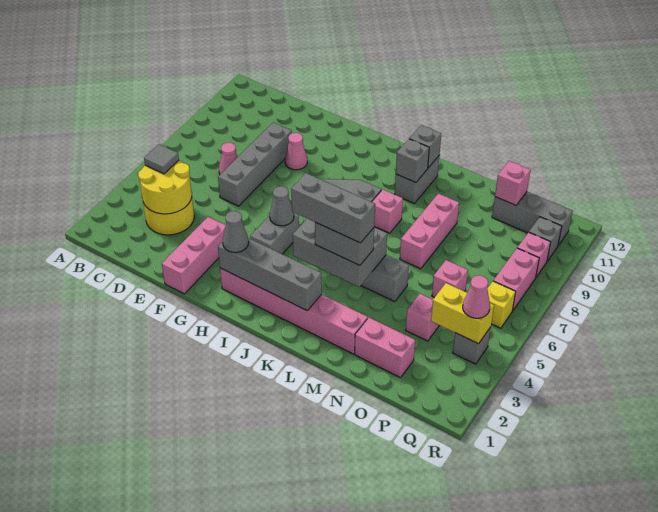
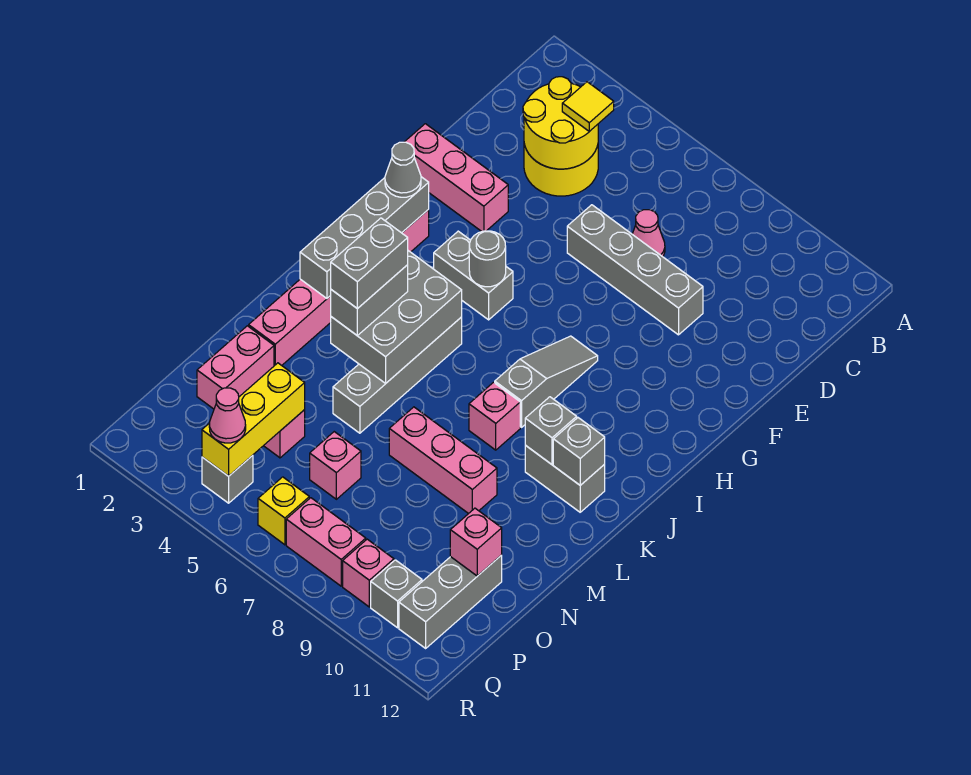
grey 1x1 tile [144,144,179,174] -> yellow 1x1 tile [562,82,614,131]
pink 1x1 cone [285,133,307,170] -> none
grey 1x1 cone [270,186,294,226] -> grey 1x1 round brick [469,231,506,287]
grey 1x3 brick [291,173,375,243] -> grey 1x2 brick [331,218,408,309]
yellow 1x2 brick [431,283,494,344] -> yellow 1x3 brick [202,363,305,476]

